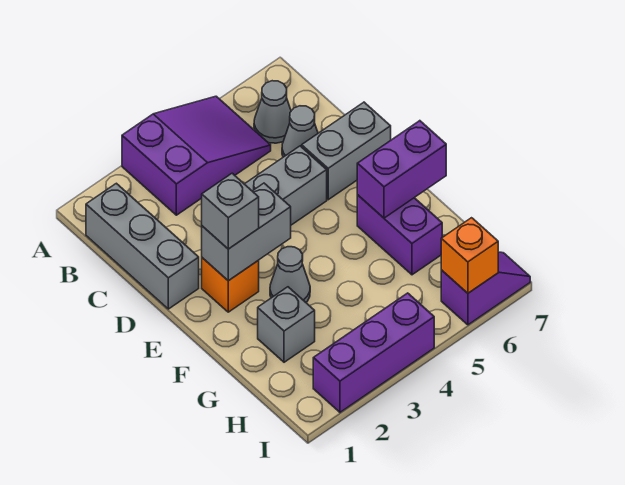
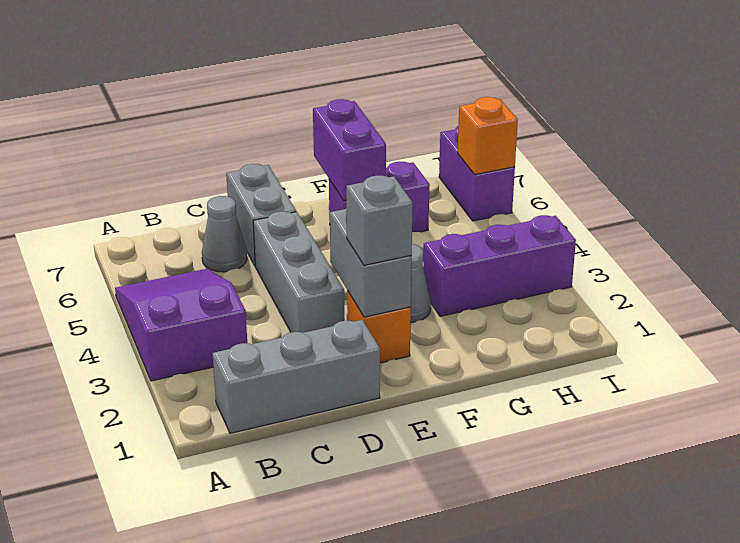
grey 1x1 cone [254,81,291,143] -> none
grey 1x1 brick [258,287,315,362] -> none
purple 1x3 brick [313,293,434,412] -> purple 1x3 brick turned to [423,215,576,316]
purple 1x2 slope [441,252,530,325] -> purple 1x2 brick [439,126,515,221]

